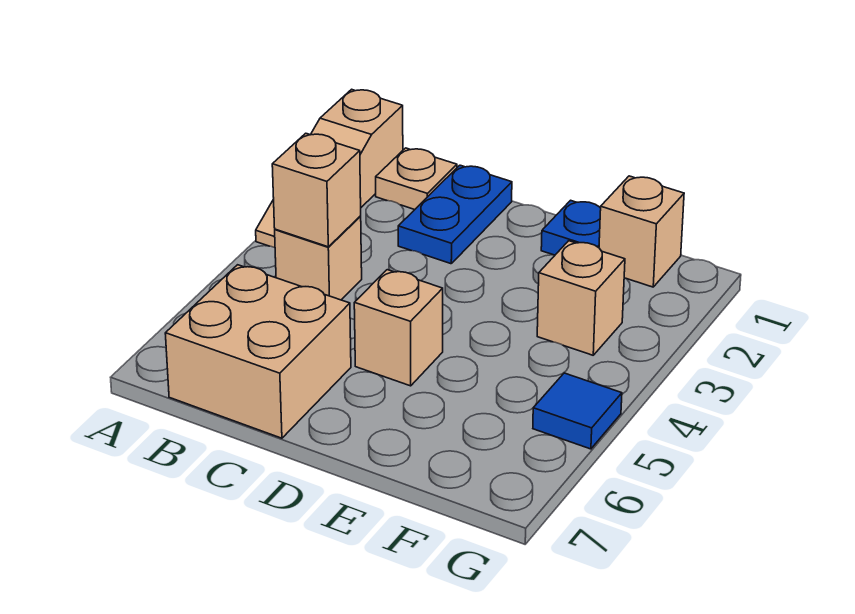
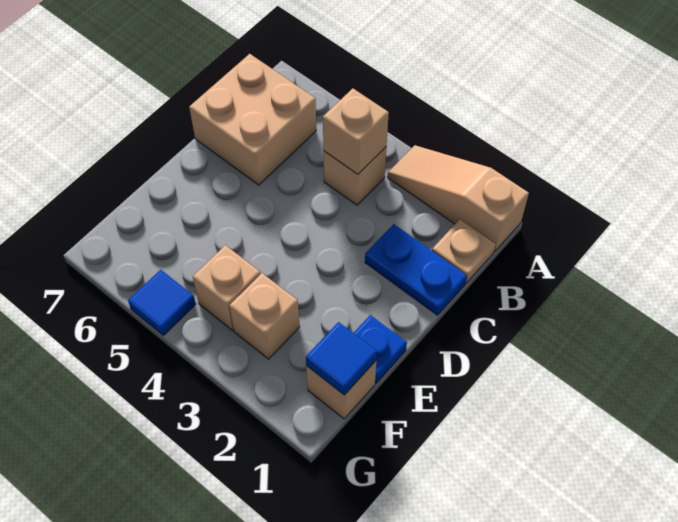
tan 1x1 brick [354,270,443,386] -> tan 1x1 brick moved to [193,245,260,330]
none -> blue 1x1 tile [306,322,377,395]

